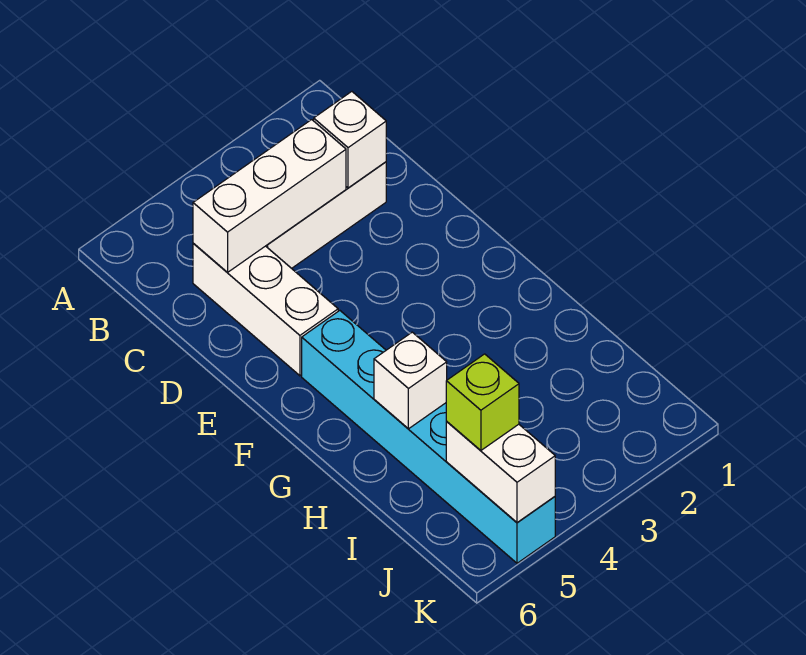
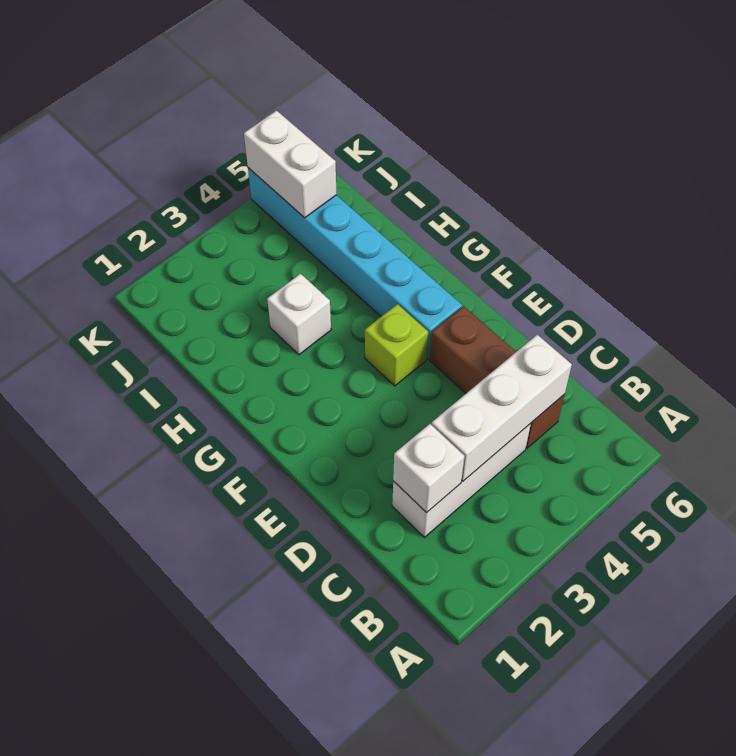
white 1x3 brick [193,244,338,376] -> brown 1x3 brick [430,306,565,448]
white 1x1 brick [374,332,447,429] -> white 1x1 brick moved to [267,274,331,355]
lime 1x1 brick [446,354,519,450] -> lime 1x1 brick moved to [365,304,428,386]

